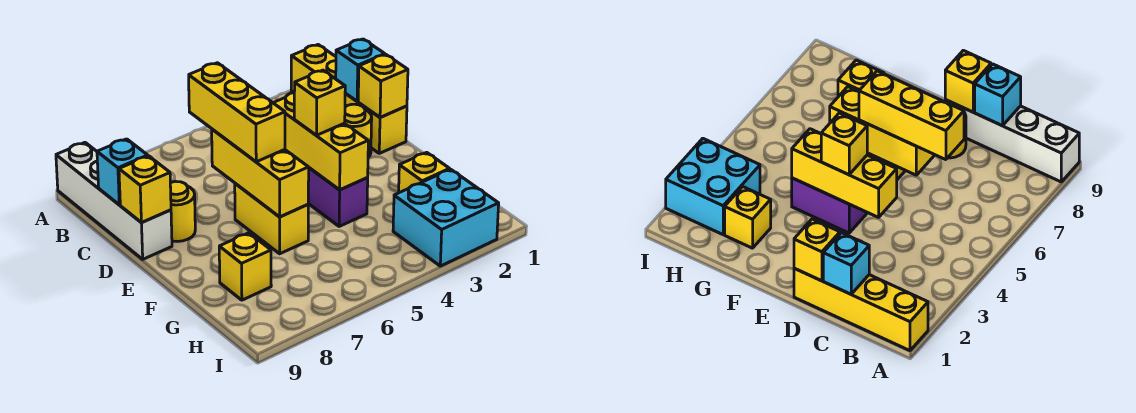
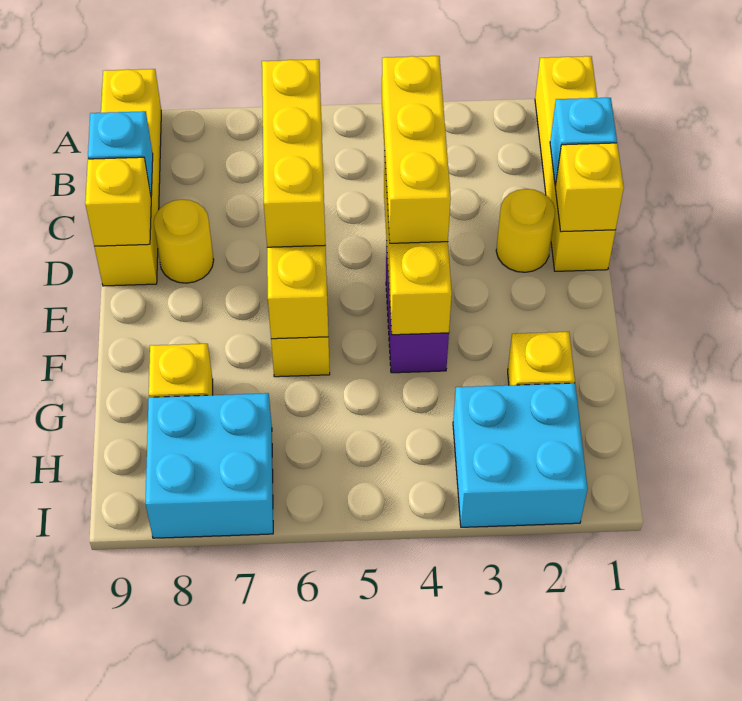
white 1x4 brick [56,143,172,259] -> yellow 1x4 brick [95,69,161,286]
yellow 1x1 brick [294,70,345,135] -> yellow 1x3 brick [382,56,451,243]
none -> cyan 2x2 brick [145,393,273,538]

